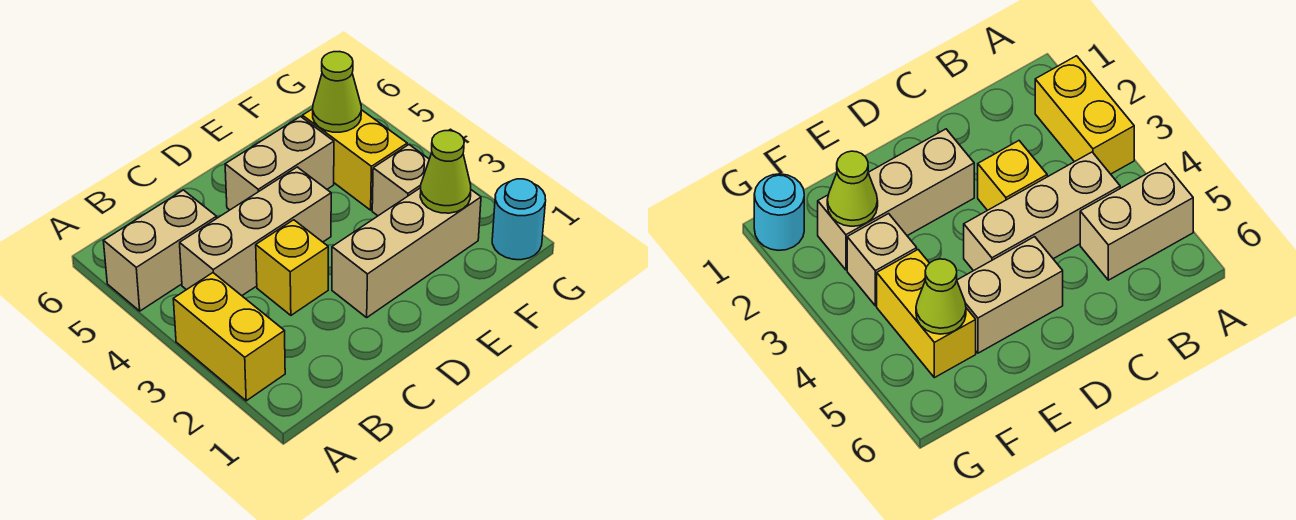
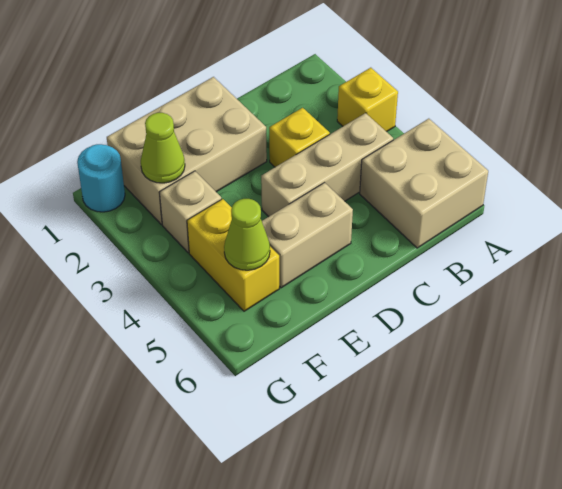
yellow 1x2 brick [173,273,285,401] -> yellow 1x1 brick [337,68,398,132]
tan 1x2 brick [104,190,217,311] -> tan 2x2 brick [360,119,488,248]
tan 1x3 brick [332,188,481,317] -> tan 2x3 brick [107,77,267,224]

